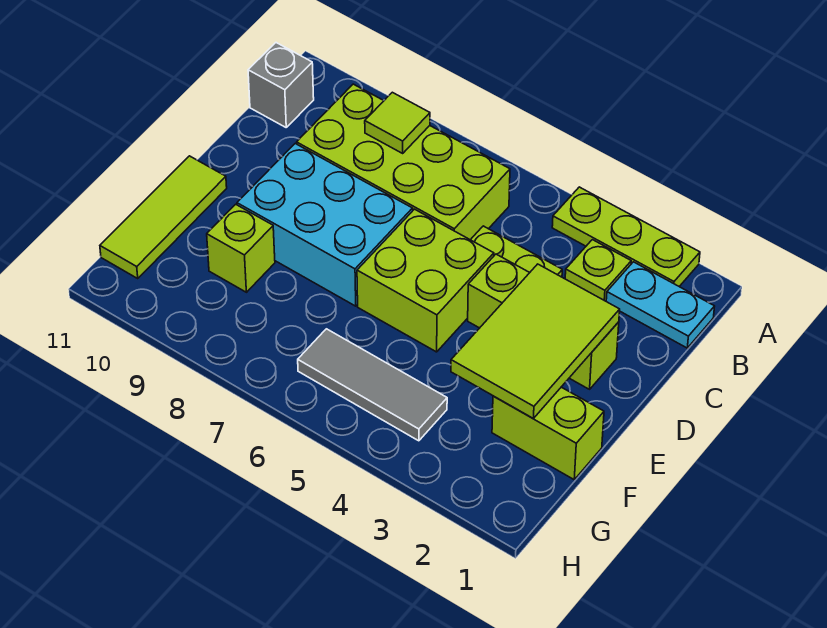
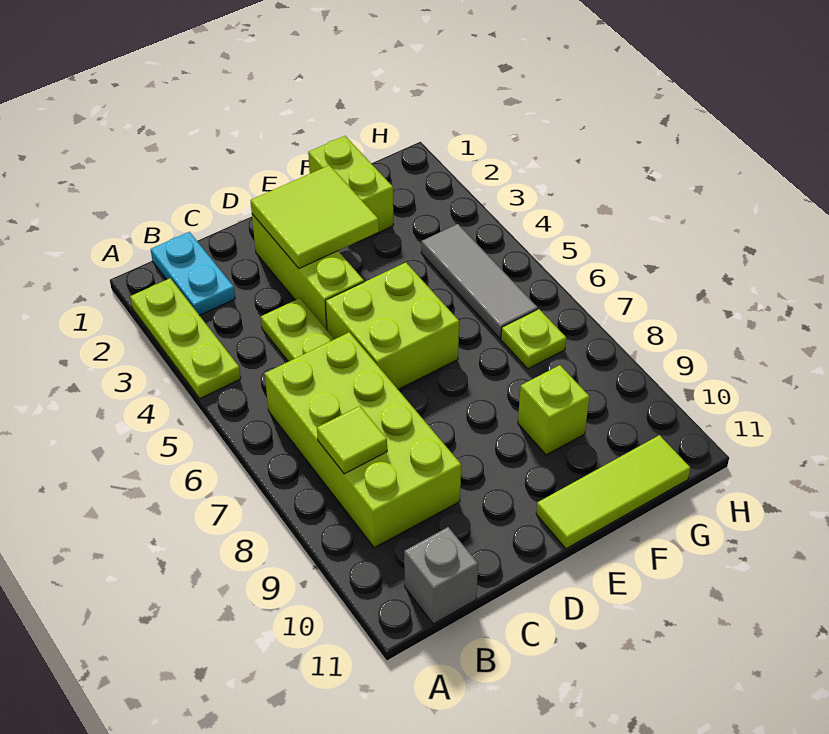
lime 1x1 plate [565,240,631,301] -> lime 1x1 plate moved to [501,309,566,369]
lime 2x3 tile [451,264,620,419] -> lime 2x2 tile [250,165,379,268]
cyan 2x3 brick [237,144,413,306] -> none

